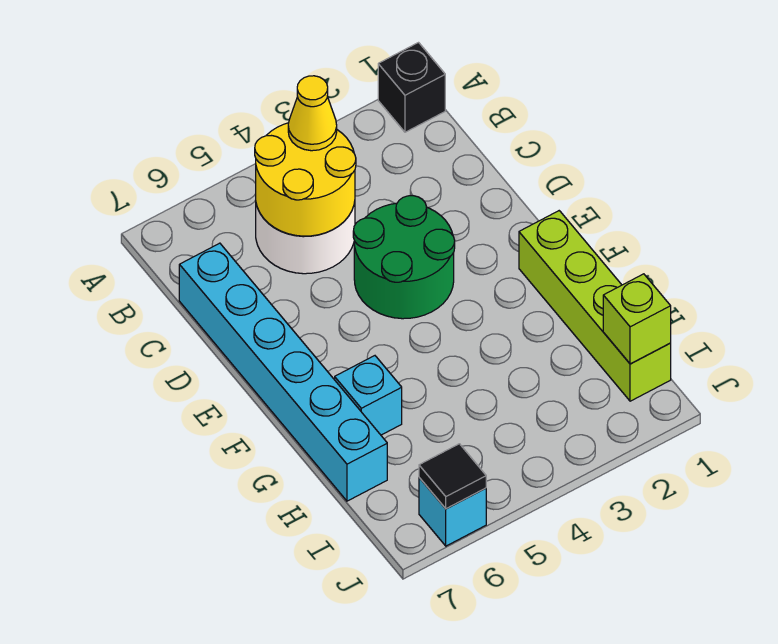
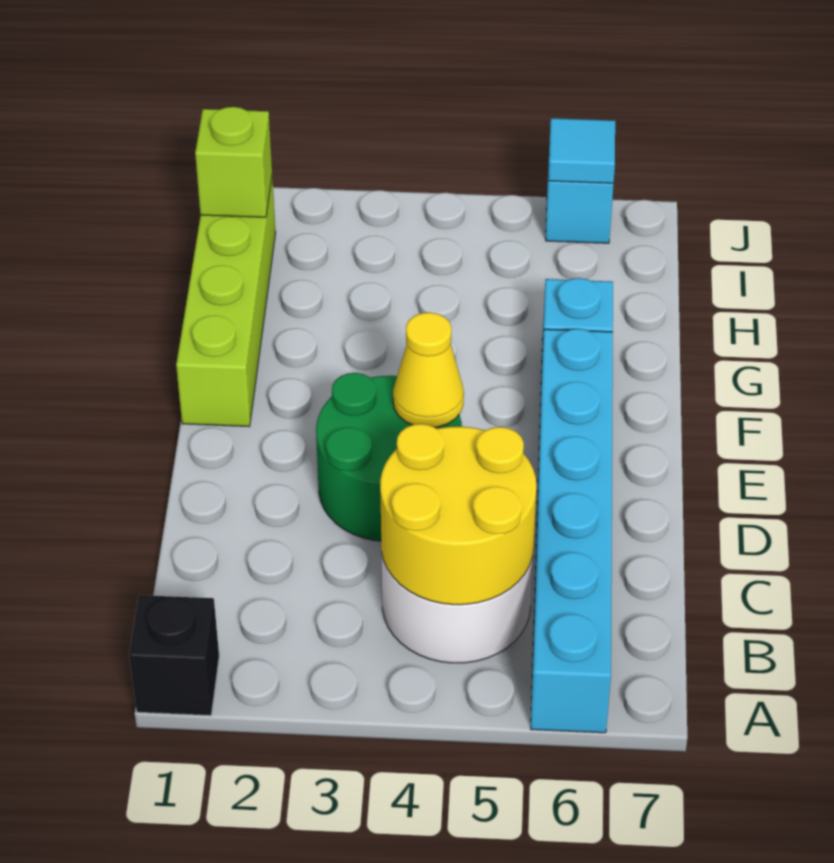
yellow 1x1 cone [288,76,337,151] -> yellow 1x1 cone moved to [393,312,464,427]
cyan 1x6 brick [179,243,387,501] -> cyan 1x6 brick moved to [531,329,613,733]
black 1x1 tile [419,444,486,509] -> cyan 1x1 tile [548,118,615,183]

